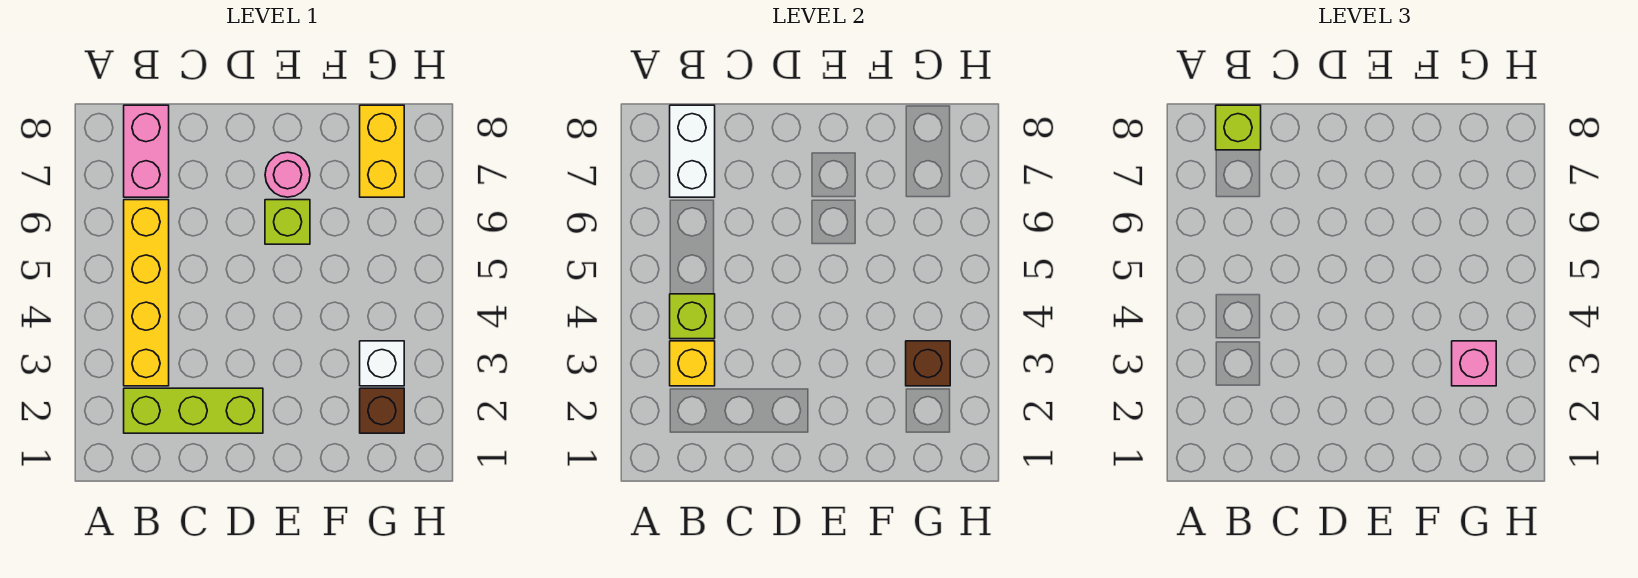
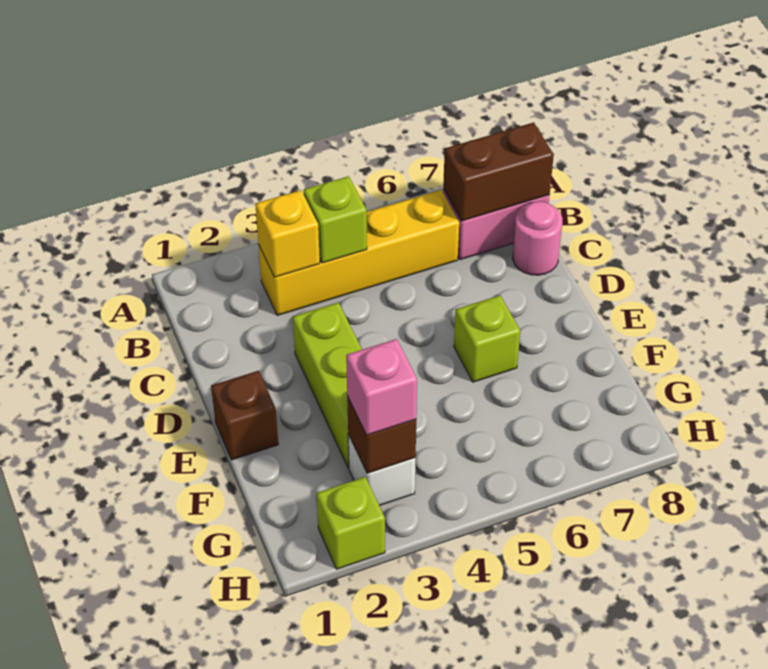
lime 1x3 brick [124,388,263,433] -> lime 1x3 brick moved to [293,302,362,468]
white 1x2 brick [670,105,715,197] -> brown 1x2 brick [443,123,554,221]
lime 1x1 brick [1216,105,1261,150] -> lime 1x1 brick moved to [316,477,385,569]
pink 1x1 round brick [265,152,310,197] -> pink 1x1 round brick moved to [513,201,563,275]
brown 1x1 brick [360,388,404,433] -> brown 1x1 brick moved to [211,371,278,460]
yellow 1x2 brick [360,105,404,197] -> none

